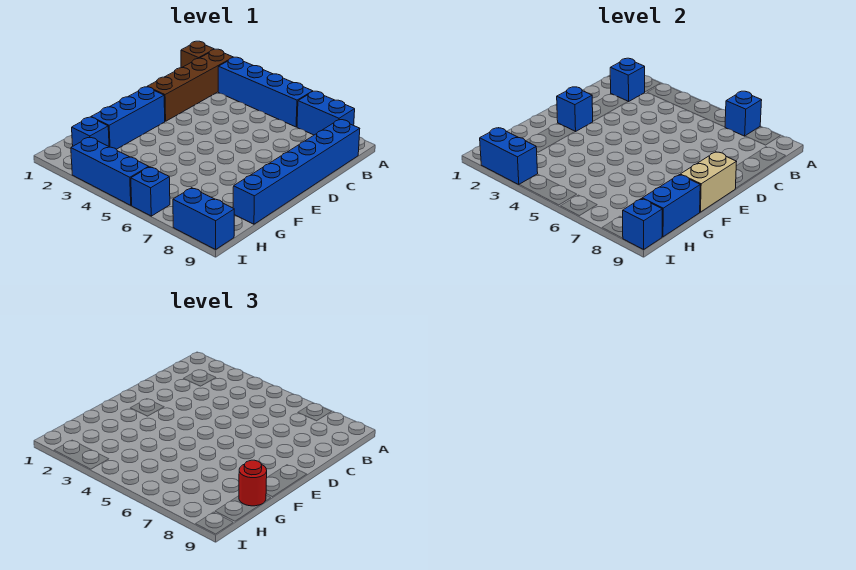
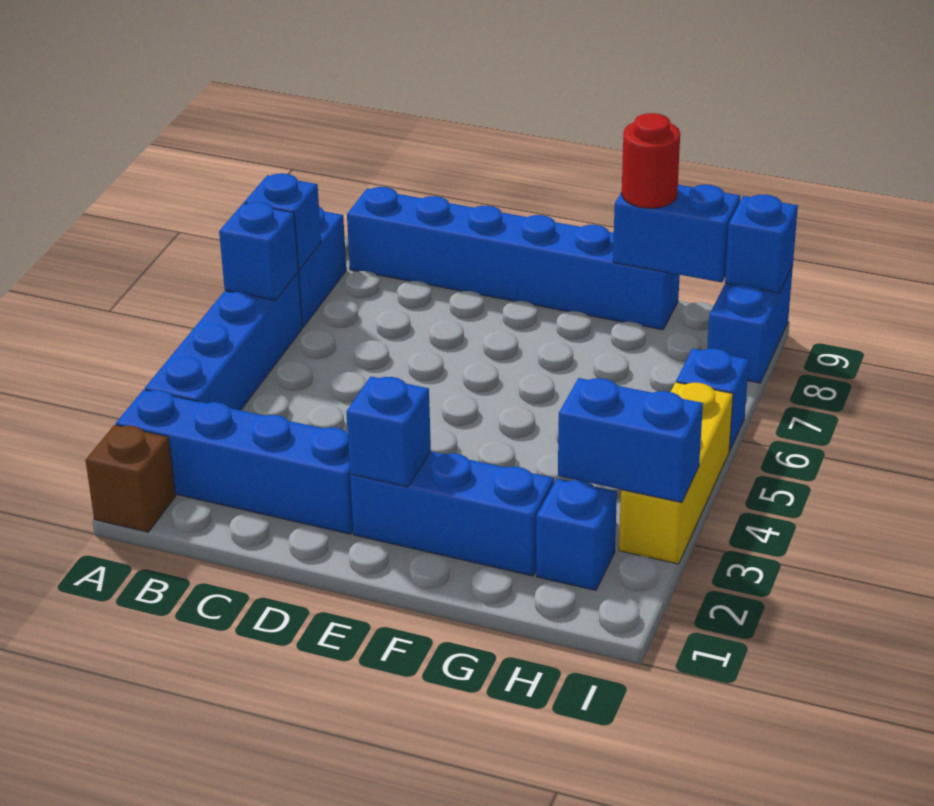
brown 1x4 brick [147,49,233,121] -> blue 1x4 brick [116,390,353,534]
blue 1x1 brick [610,58,645,102] -> blue 1x1 brick moved to [219,202,298,300]
tan 1x2 brick [680,152,737,212] -> none
blue 1x2 brick [480,128,538,185] -> blue 1x2 brick turned to [558,378,703,503]
blue 1x3 brick [71,137,149,205] -> yellow 1x3 brick [619,382,733,564]

